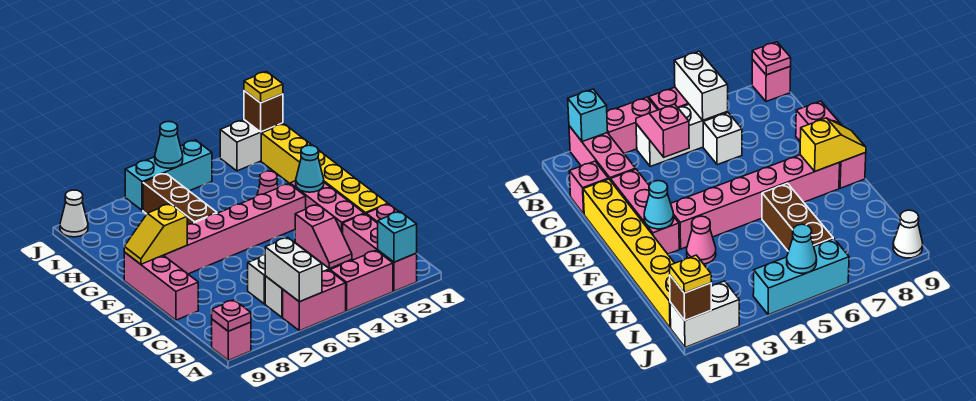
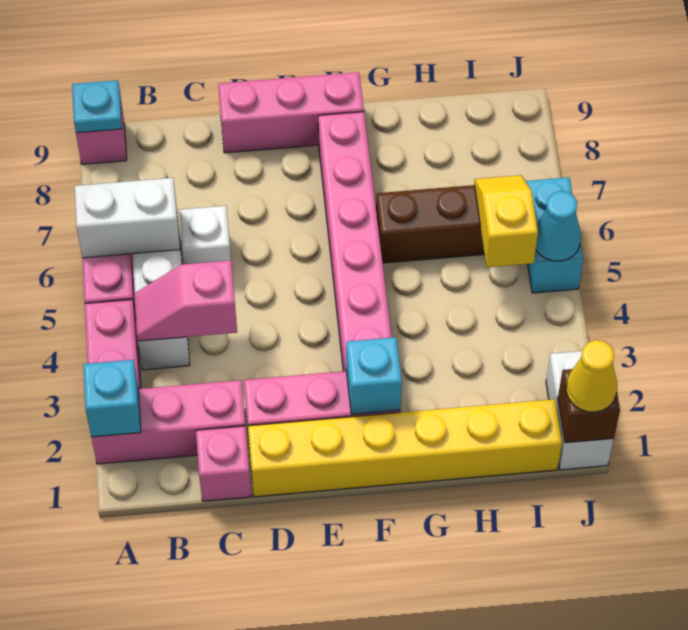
pink 1x1 plate [212,300,251,331] -> cyan 1x1 plate [72,80,122,133]
cyan 1x1 cone [296,145,324,192] -> cyan 1x1 brick [346,337,402,414]
yellow 1x2 slope [124,204,187,264] -> yellow 1x2 slope moved to [474,175,538,267]
pink 1x1 cone [257,171,278,195] -> none
yellow 1x1 plate [244,72,283,103] -> yellow 1x1 cone [566,340,617,412]
cyan 1x3 brick [125,140,212,210] -> cyan 1x2 brick [526,177,583,293]
white 1x1 cone [60,190,88,237] -> none

